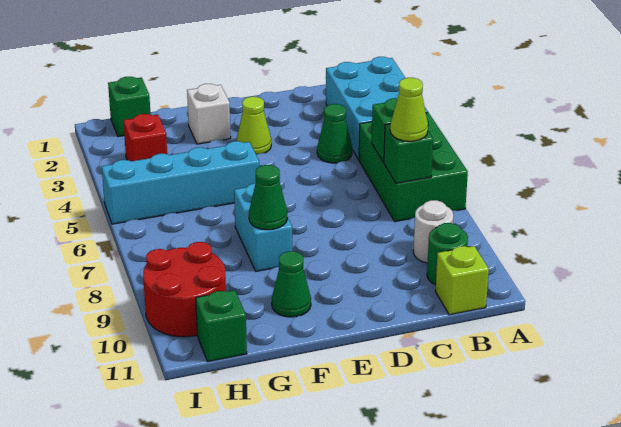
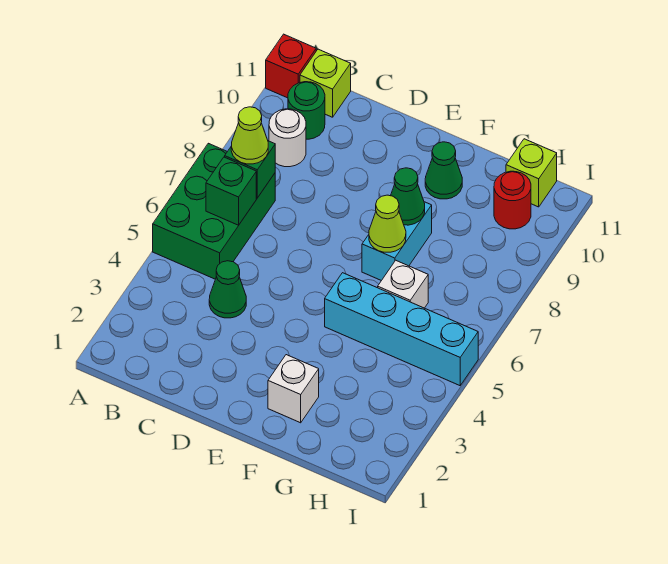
cyan 2x3 brick [326,57,428,160] -> none
lime 1x1 cone [236,97,271,155] -> lime 1x1 cone moved to [369,195,406,252]
none -> white 1x1 brick [378,260,428,308]
green 1x1 brick [108,77,151,137] -> none
red 1x1 brick [123,114,167,161] -> red 1x1 brick moved to [266,34,316,98]
red 2x2 round brick [143,242,226,337] -> red 1x1 round brick [494,171,531,229]
green 1x1 brick [196,290,247,362] -> lime 1x1 brick [506,139,557,207]

